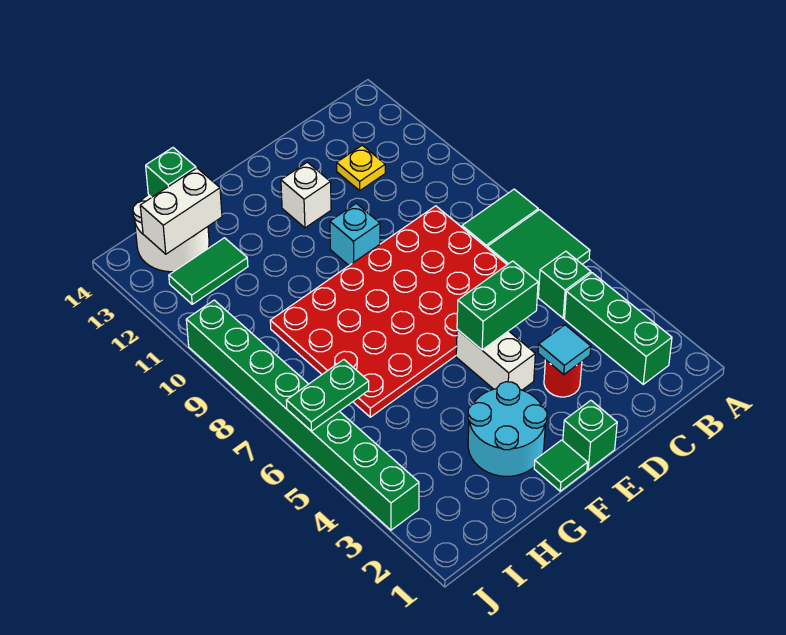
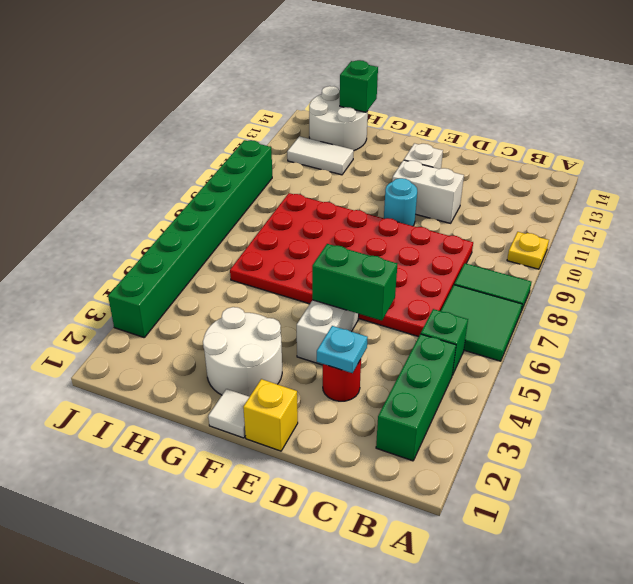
yellow 1x1 plate [337,145,385,191] -> yellow 1x1 plate moved to [507,232,549,269]
cyan 1x1 tile [538,325,591,374] -> cyan 1x1 plate [317,326,368,373]
green 1x1 brick [563,400,617,470] -> yellow 1x1 brick [243,379,298,451]
cyan 1x1 brick [330,203,380,265] -> cyan 1x1 round brick [384,178,417,226]
green 1x1 tile [534,440,588,491] -> white 1x1 tile [208,389,249,438]
cyan 2x2 round brick [468,382,547,476] -> white 2x2 round brick [203,307,282,397]
green 1x2 tile [169,238,248,304] -> white 1x2 tile [287,136,354,175]
white 1x2 brick [140,168,222,254] -> white 1x2 brick moved to [392,160,464,223]
green 1x2 plate [286,360,369,431] -> none

